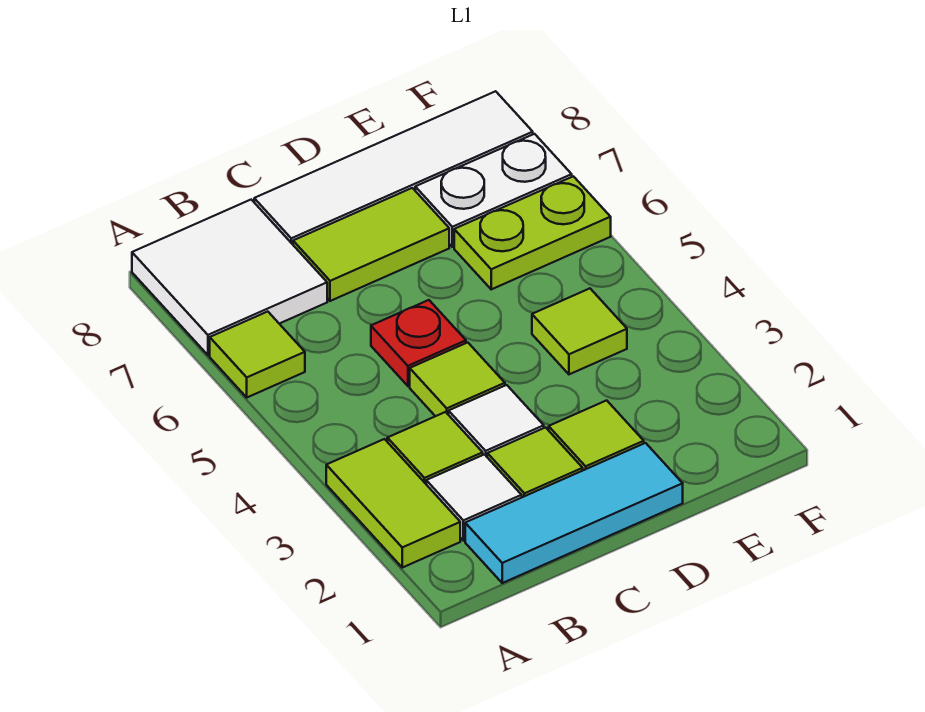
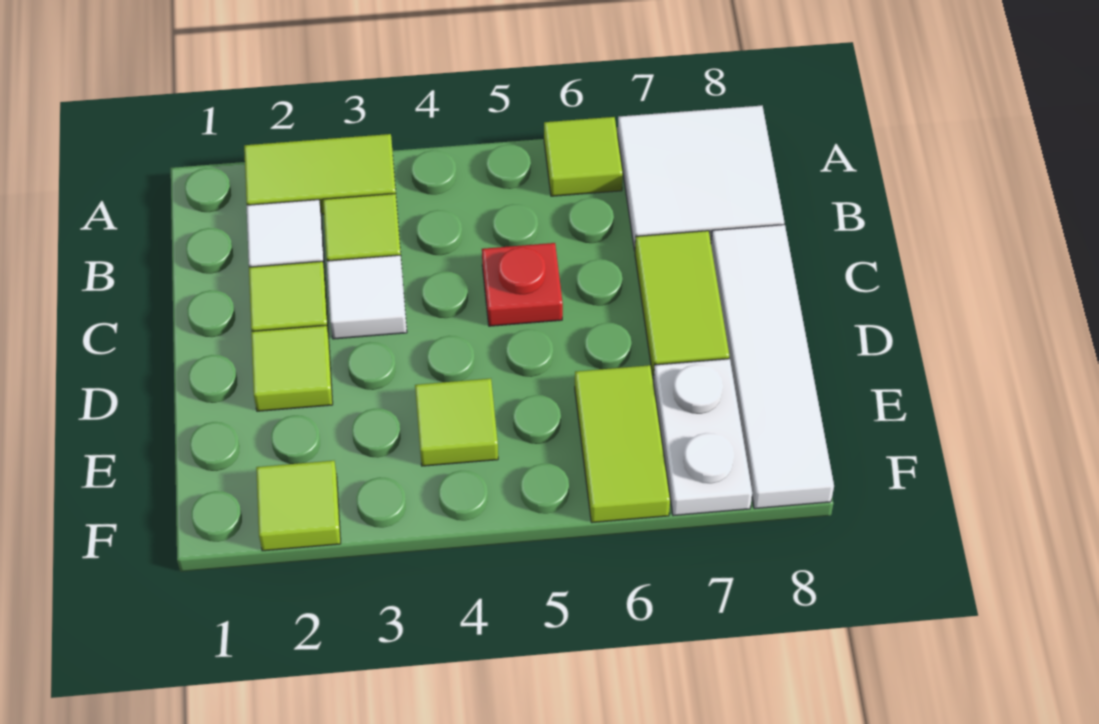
cyan 1x3 tile [465,443,683,583] -> none
lime 1x1 tile [410,343,505,416] -> lime 1x1 tile moved to [256,461,341,551]
lime 1x2 plate [454,176,611,289] -> lime 1x2 tile [575,365,670,523]

